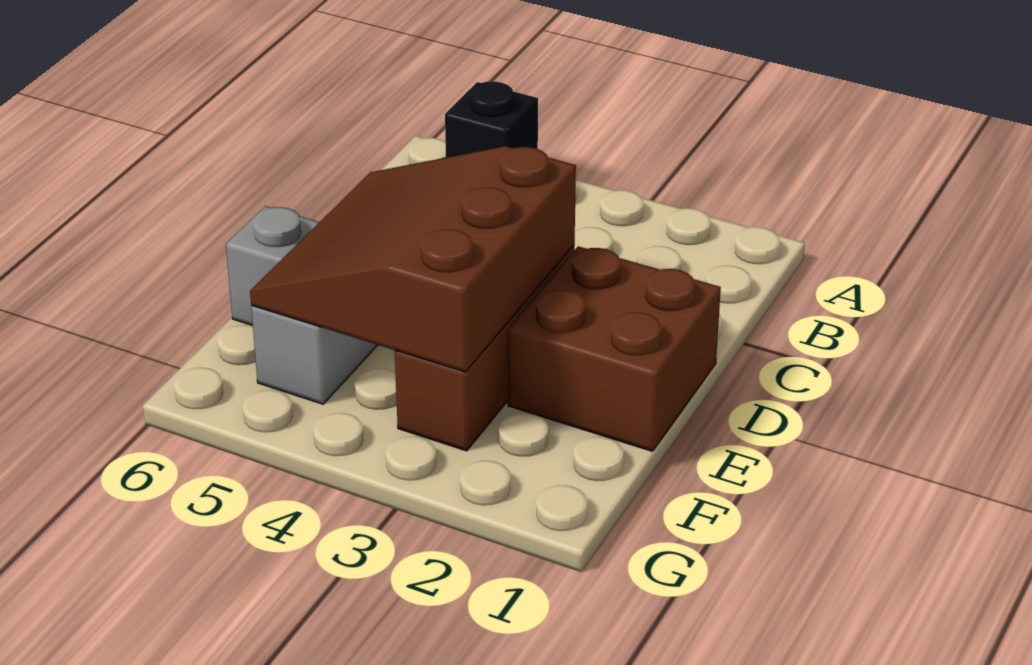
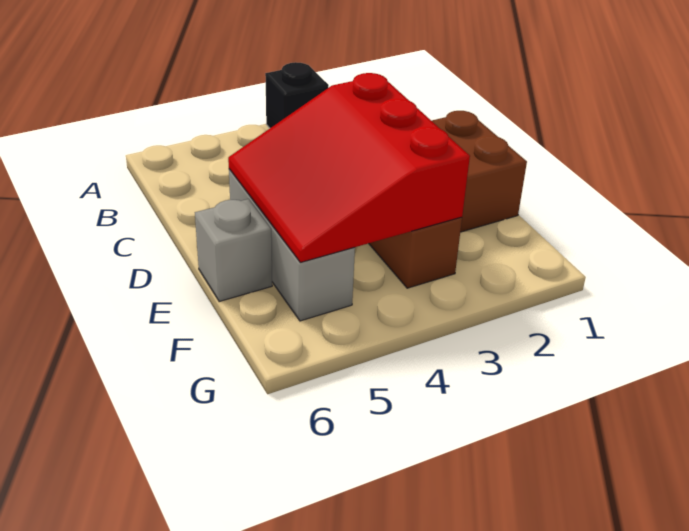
black 1x1 brick [445,81,538,158] -> black 1x1 brick moved to [265,62,329,128]
brown 3x3 slope [250,146,576,372] -> red 3x3 slope [228,73,470,262]

